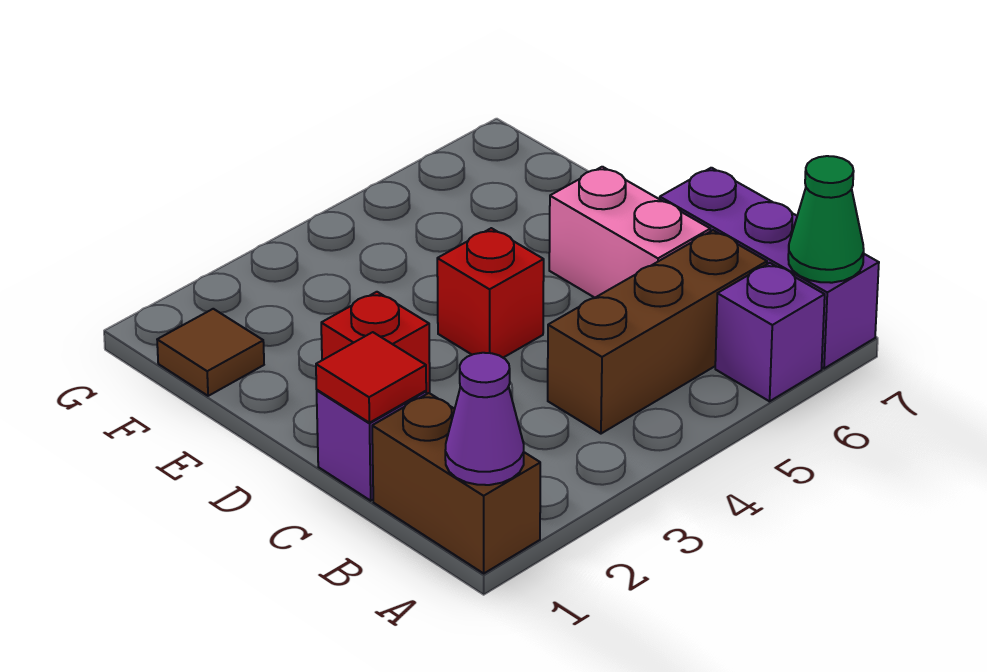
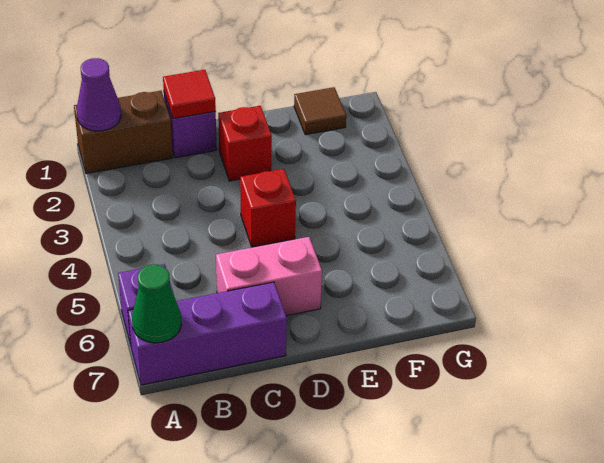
brown 1x3 brick [548,230,767,434] -> none

